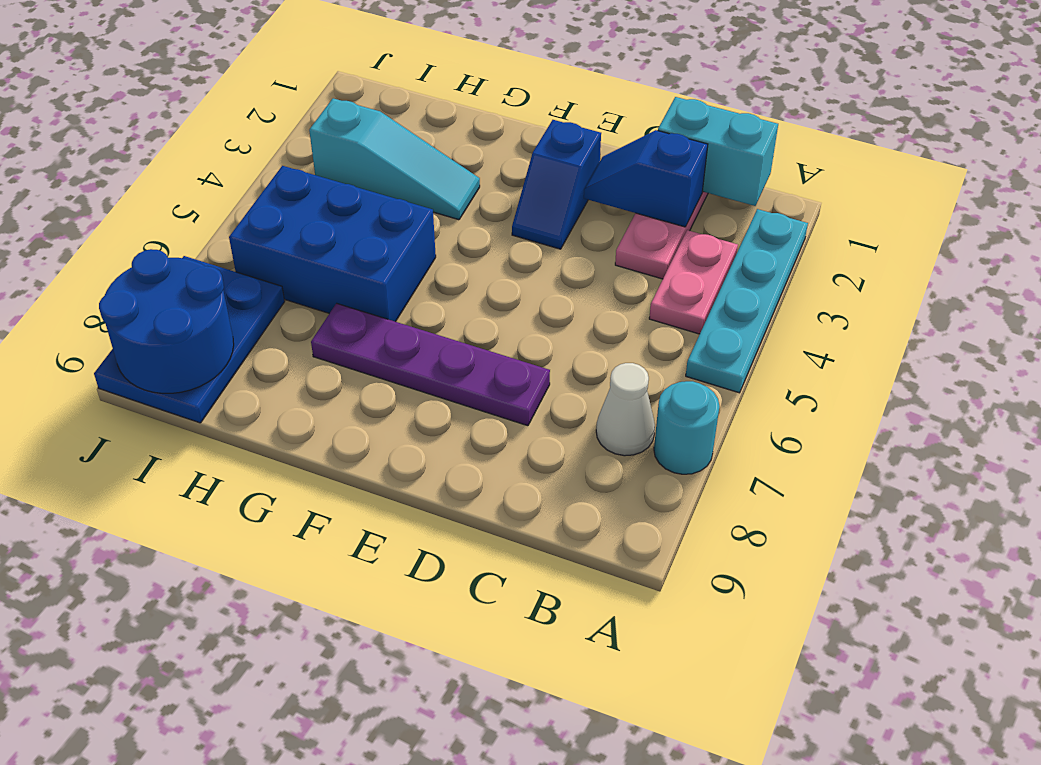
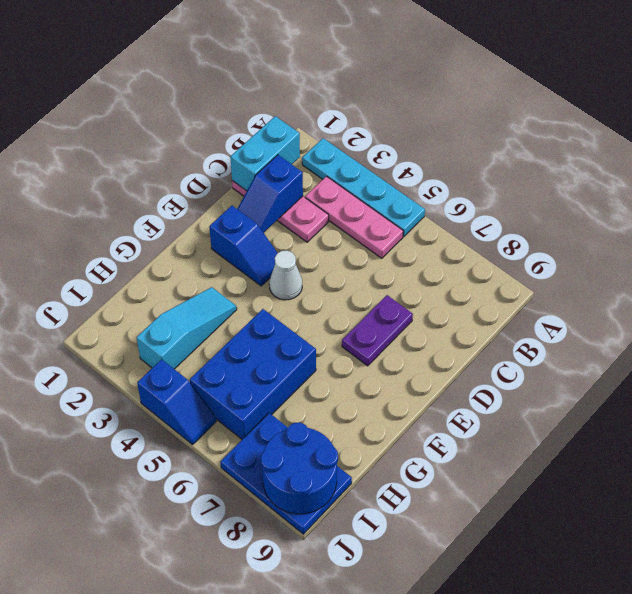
cyan 1x1 round brick [654,381,720,474] -> none
pink 1x2 plate [649,230,738,334] -> pink 1x3 plate [305,176,403,258]
white 1x1 cone [596,363,655,456] -> white 1x1 cone moved to [269,251,302,300]
purple 1x4 plate [311,303,550,426] -> purple 1x2 plate [342,295,413,366]
none -> blue 1x2 slope [137,359,216,445]

